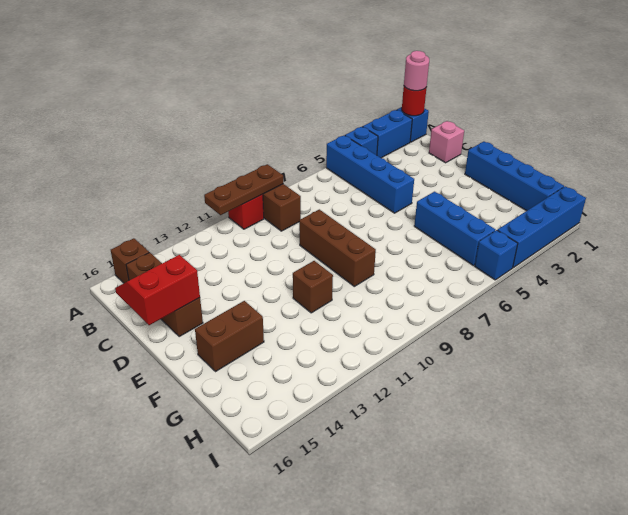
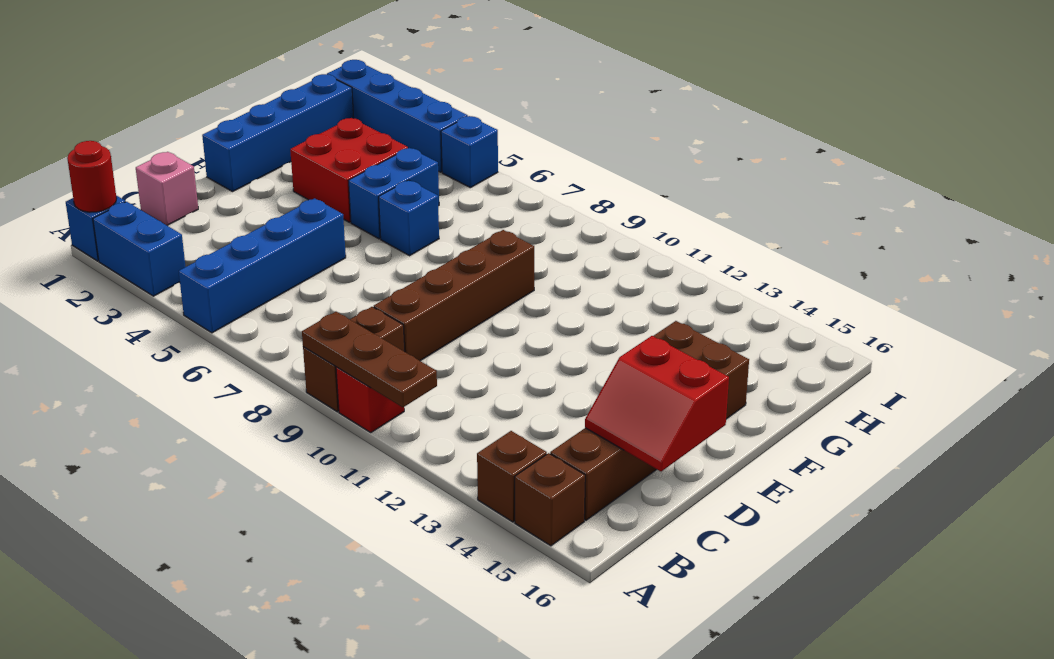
pink 1x1 round brick [404,51,429,91] -> none
blue 1x1 brick [345,127,378,155] -> blue 1x1 brick moved to [379,180,439,256]
brown 1x3 brick [299,209,376,286] -> brown 1x4 brick [374,230,534,361]
none -> red 2x2 brick [290,118,408,222]
blue 1x3 brick [414,192,495,266] -> blue 1x2 brick [349,148,439,239]
brown 1x1 brick [293,261,333,313] -> brown 1x1 brick moved to [477,431,547,522]

